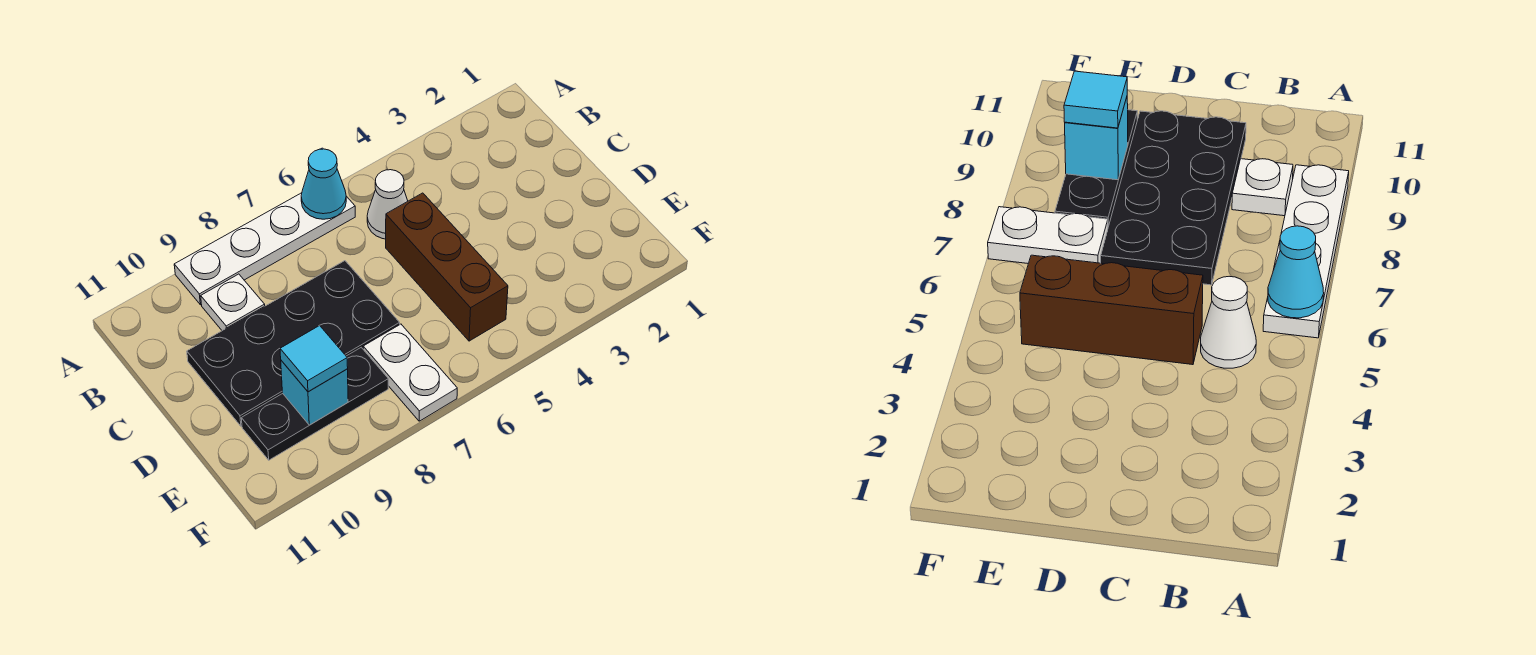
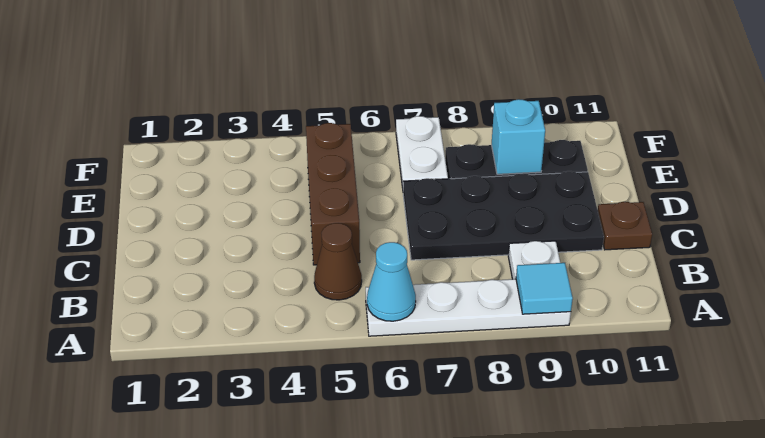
white 1x1 cone [367,170,408,239] -> brown 1x1 cone [314,223,362,300]
none -> brown 1x1 plate [598,202,652,250]
cyan 1x1 tile [280,326,348,392] -> cyan 1x1 tile moved to [516,263,573,314]

